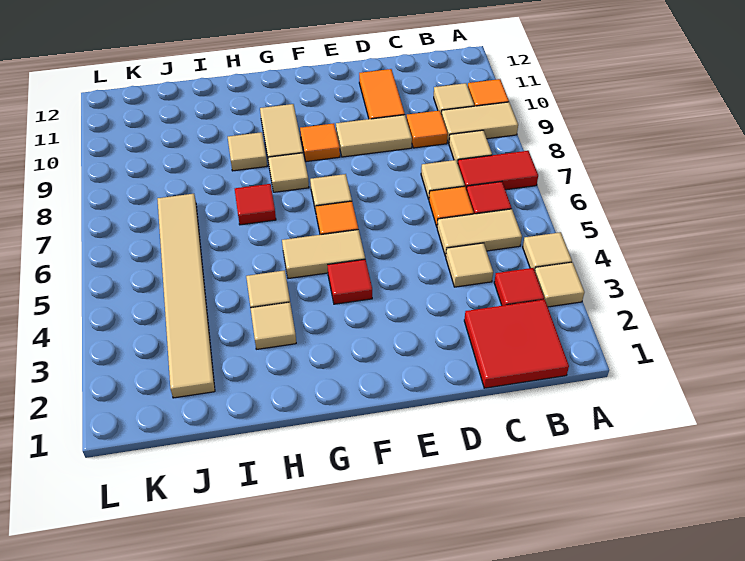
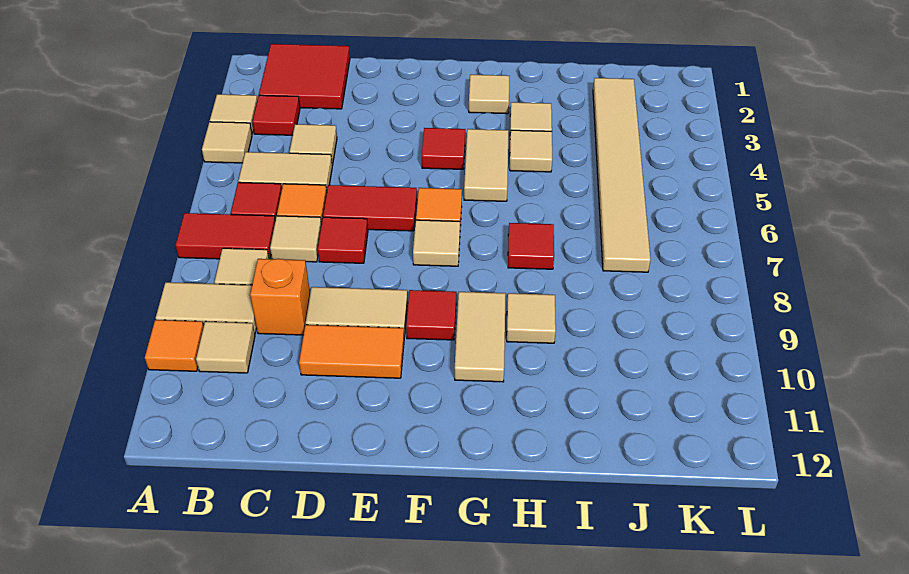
orange 1x1 tile [407,111,448,148] -> orange 1x1 brick [250,259,310,335]
none -> red 1x2 tile [323,185,417,231]
none -> red 1x1 tile [318,217,368,263]
orange 1x2 tile [359,69,405,119] -> orange 1x2 tile turned to [299,325,404,378]
tan 1x2 tile [282,230,365,279] -> tan 1x2 tile turned to [464,129,508,201]
orange 1x1 tile [300,123,340,162] -> red 1x1 tile [406,290,456,340]
tan 1x1 tile [268,153,309,192] -> tan 1x1 tile moved to [469,75,509,114]

